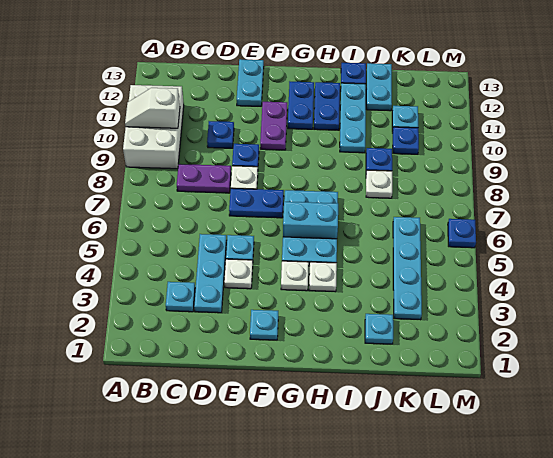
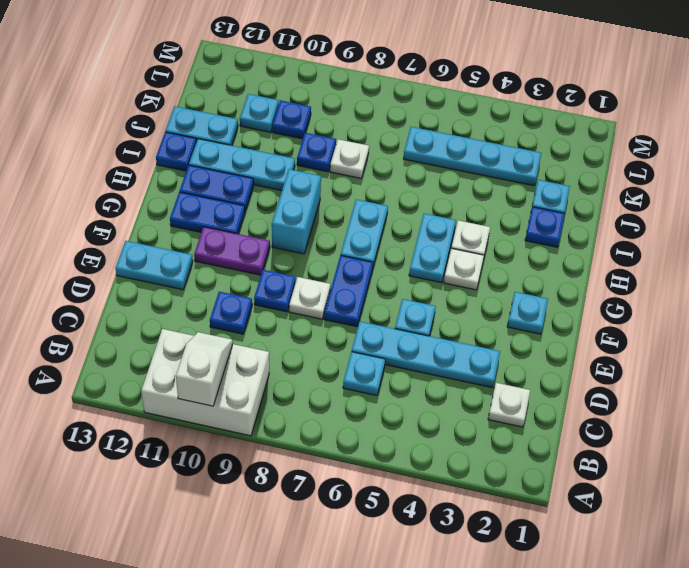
white 1x2 slope [125,88,180,128] -> white 1x2 slope turned to [176,332,233,406]
cyan 1x1 plate [166,282,195,312] -> cyan 1x1 plate moved to [343,352,385,396]
purple 1x2 plate [177,164,231,193] -> none
cyan 1x3 plate [194,234,226,313] -> cyan 1x4 plate [352,322,500,388]
white 1x1 plate [224,259,253,289] -> white 1x1 plate moved to [488,383,530,427]
cyan 1x2 brick [283,202,338,239] -> cyan 1x2 brick moved to [272,169,321,254]
blue 1x1 plate [448,219,476,248] -> blue 1x1 plate moved to [525,207,565,247]

